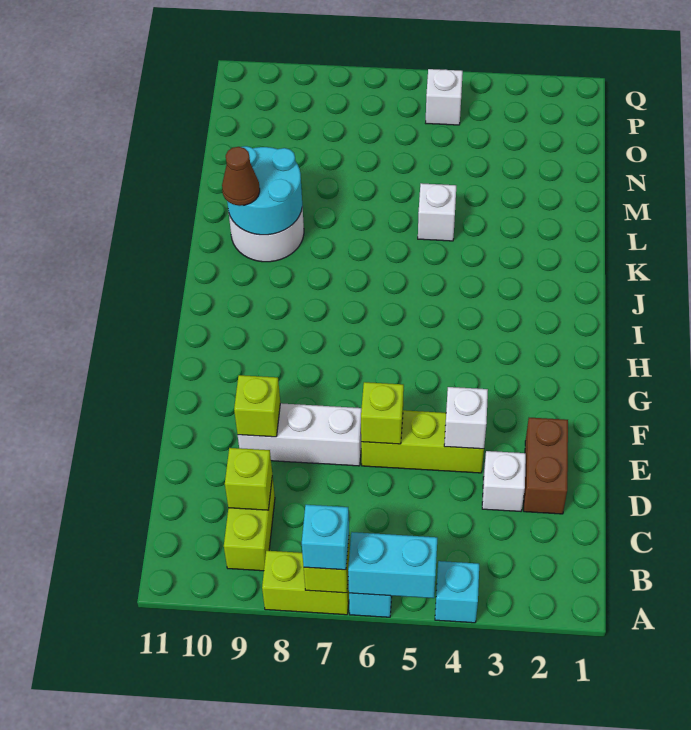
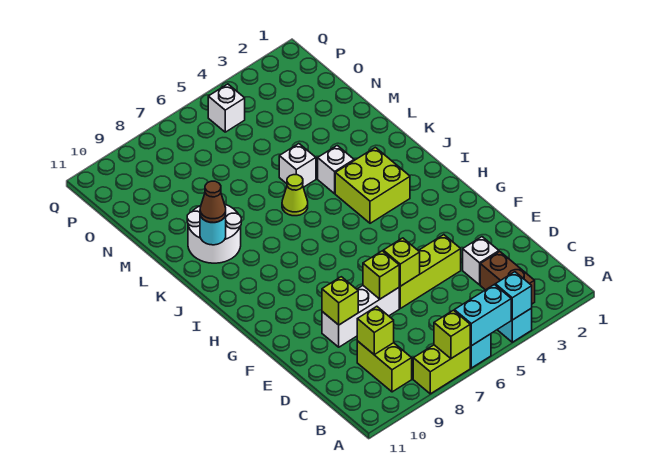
cyan 1x1 brick [302,505,349,570] -> cyan 1x1 brick moved to [495,272,532,320]
brown 1x2 brick [524,418,568,514] -> brown 1x2 brick moved to [480,252,535,304]
white 1x1 brick [444,387,488,449] -> white 1x1 brick moved to [318,146,354,194]
none -> lime 1x1 brick [363,251,399,299]
none -> lime 2x2 brick [335,147,410,223]
none -> lime 1x1 cone [282,175,308,216]
cyan 2x2 round brick [227,146,302,235] -> cyan 1x1 round brick [200,215,226,245]

